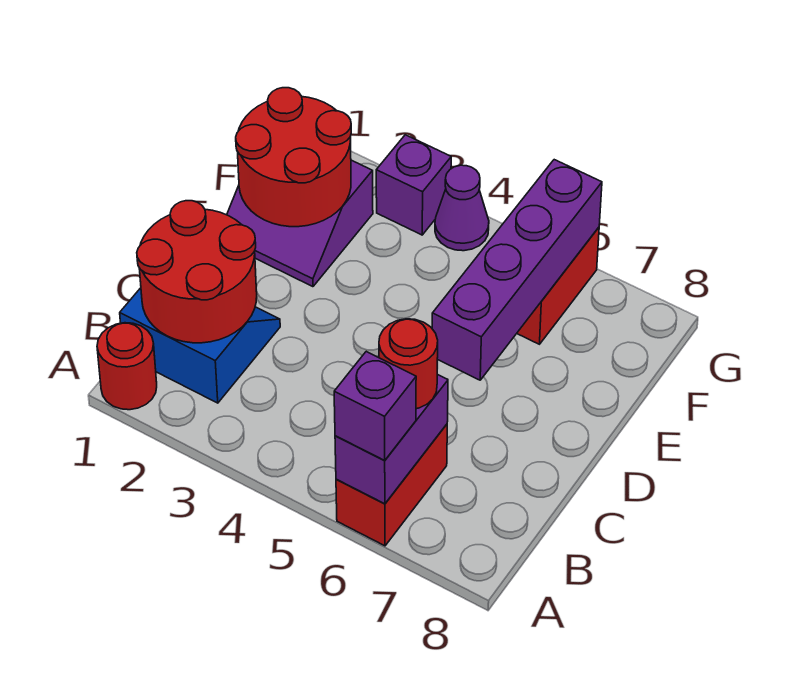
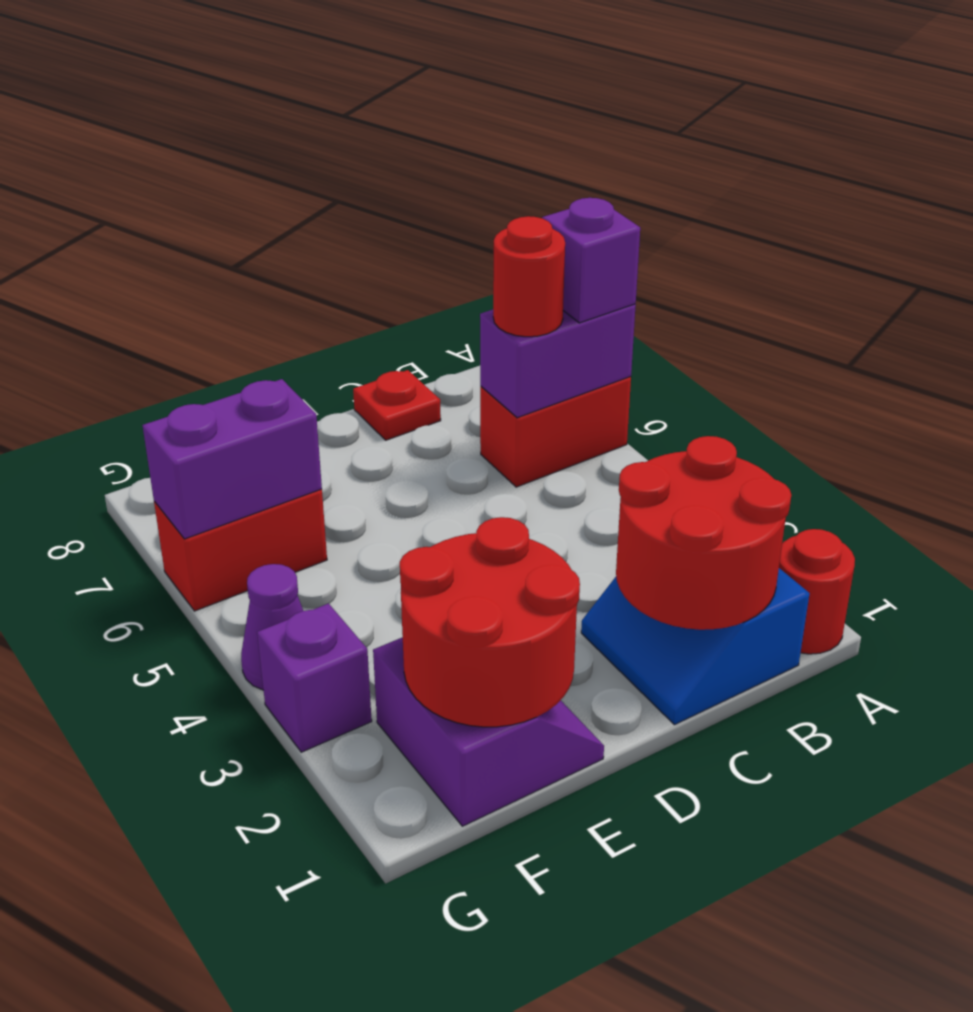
none -> red 1x1 plate [353,370,441,440]
purple 1x4 brick [432,160,602,380] -> purple 1x2 brick [142,379,322,539]

